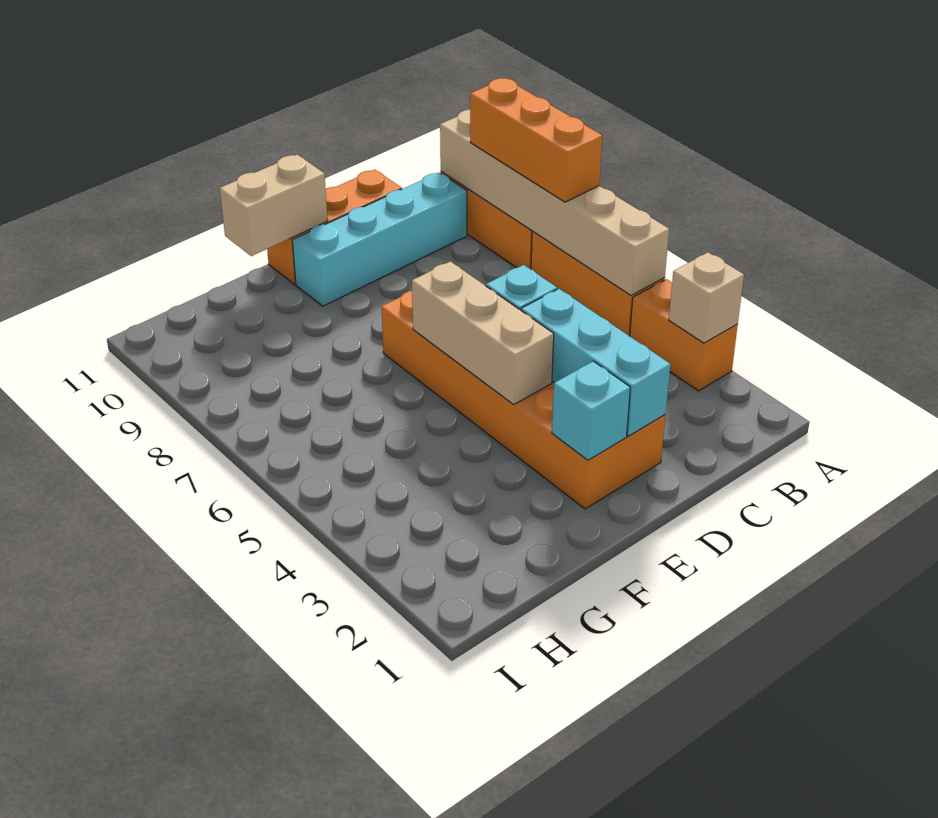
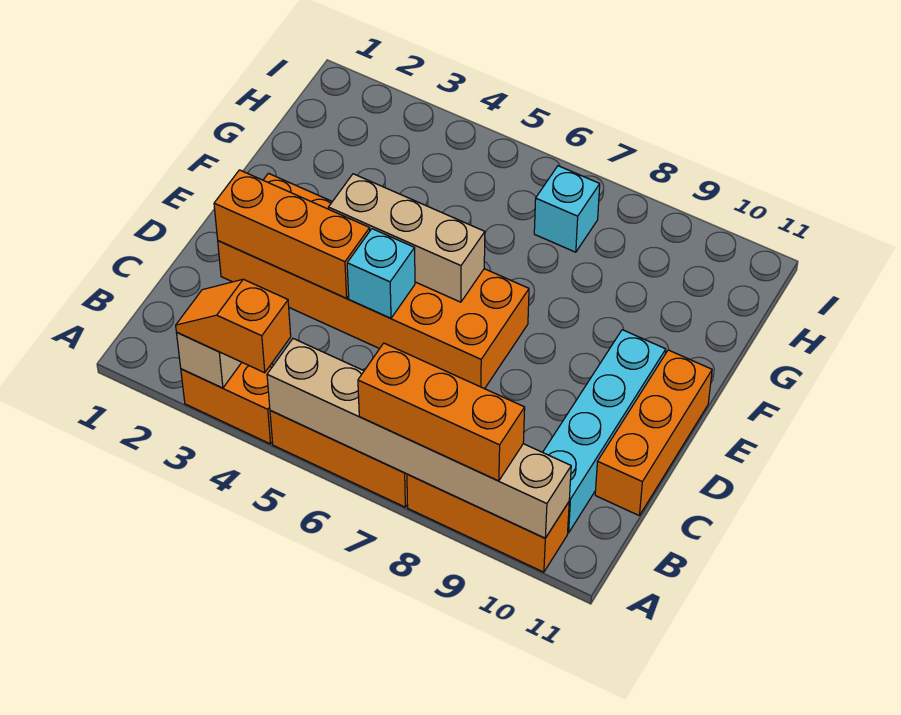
none -> orange 1x2 slope [176,279,291,373]
cyan 1x3 brick [521,289,670,436] -> orange 1x3 brick [214,170,370,298]
cyan 1x1 brick [552,361,630,460] -> cyan 1x1 brick moved to [534,166,600,252]
tan 1x2 brick [220,155,328,256] -> none

